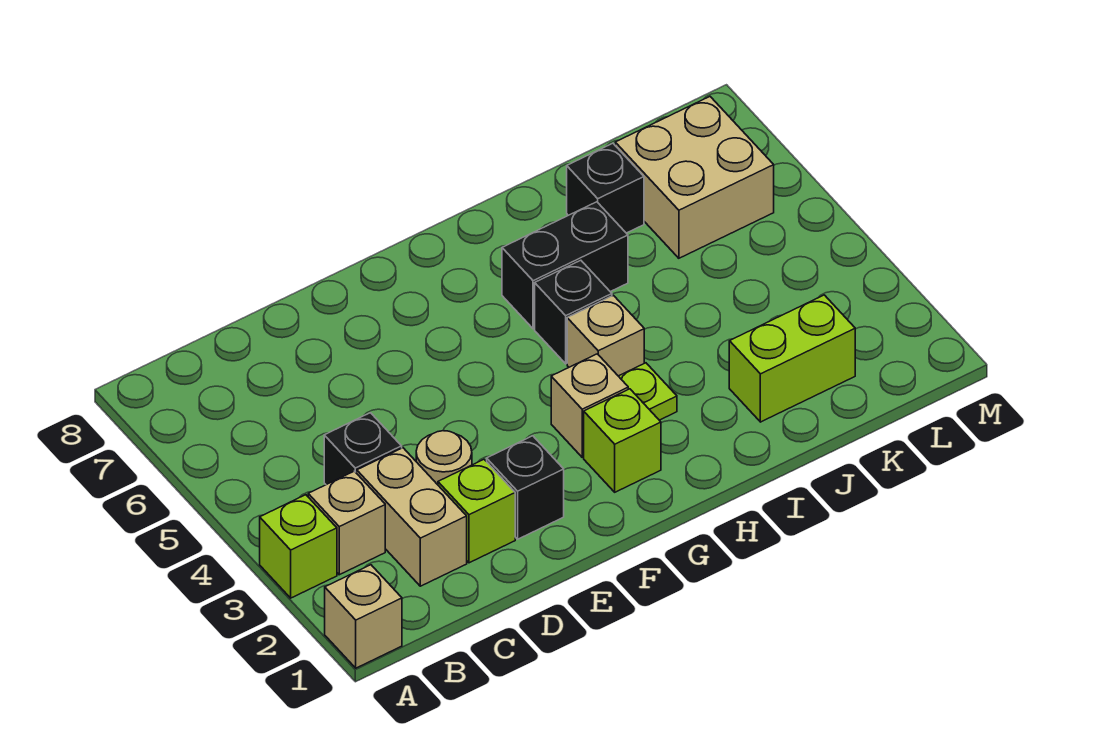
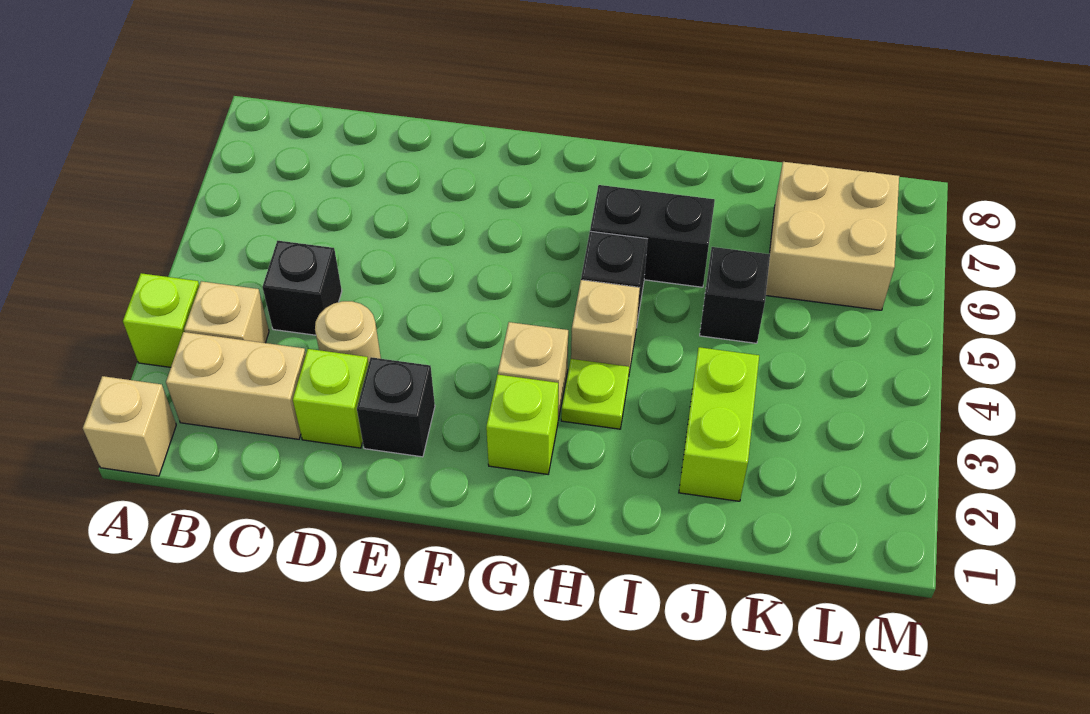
tan 1x2 brick [357,448,467,586] -> tan 1x2 brick turned to [166,332,306,439]
lime 1x2 brick [729,295,855,422] -> lime 1x2 brick turned to [679,347,759,501]
black 1x1 brick [567,143,644,233] -> black 1x1 brick moved to [700,247,770,343]

